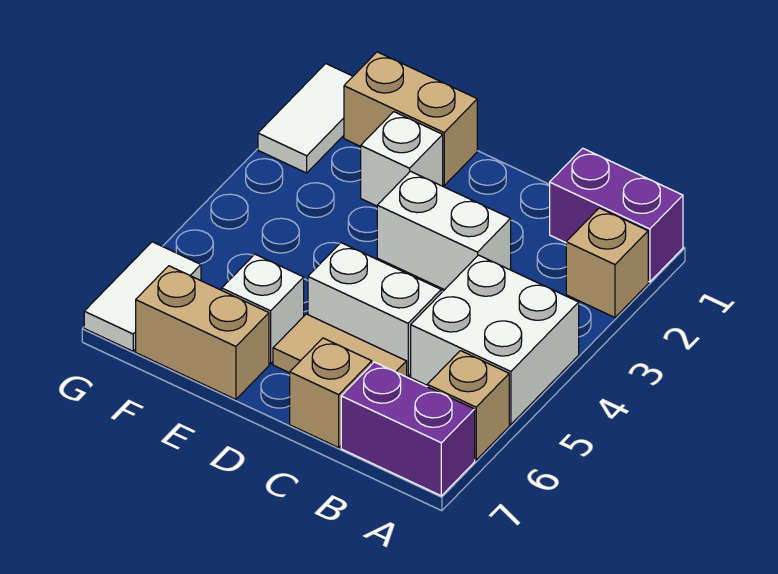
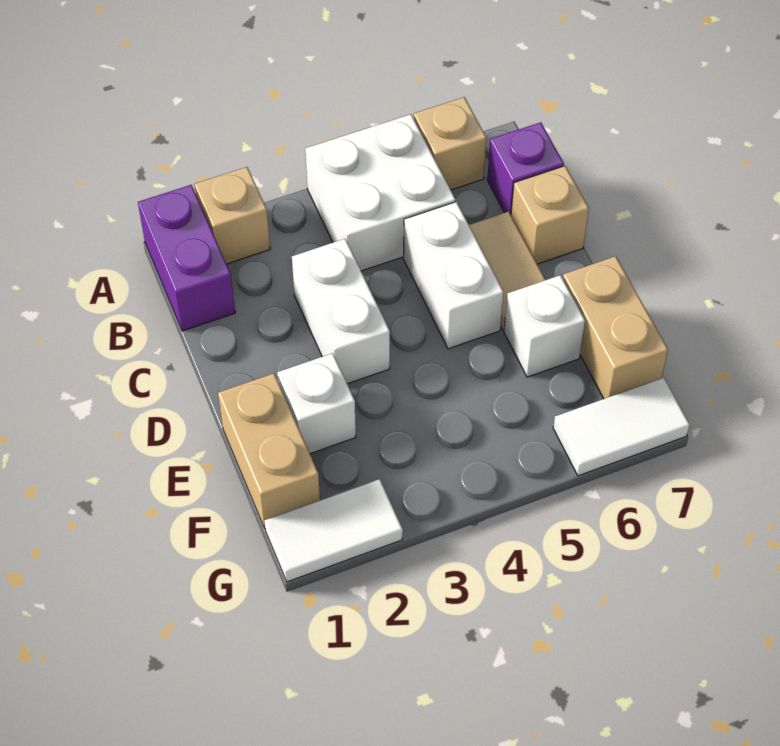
purple 1x2 brick [341,362,475,496] -> purple 1x1 brick [487,122,564,214]

